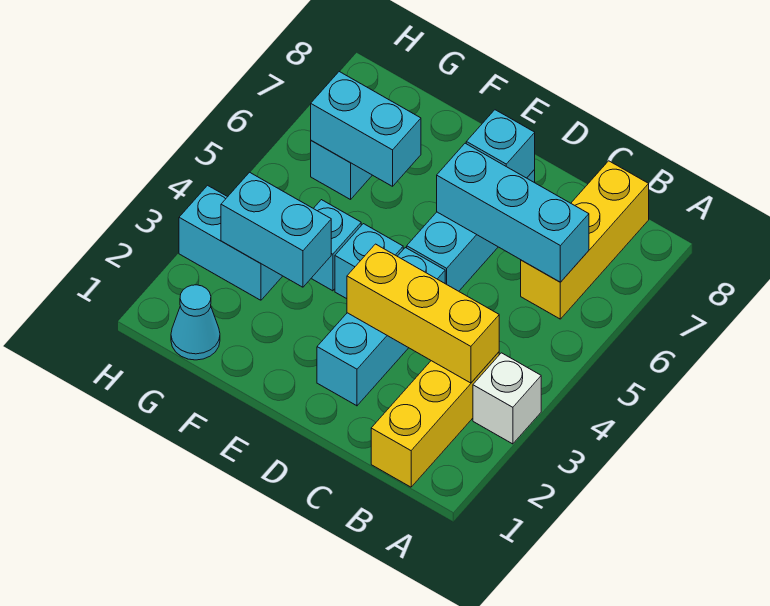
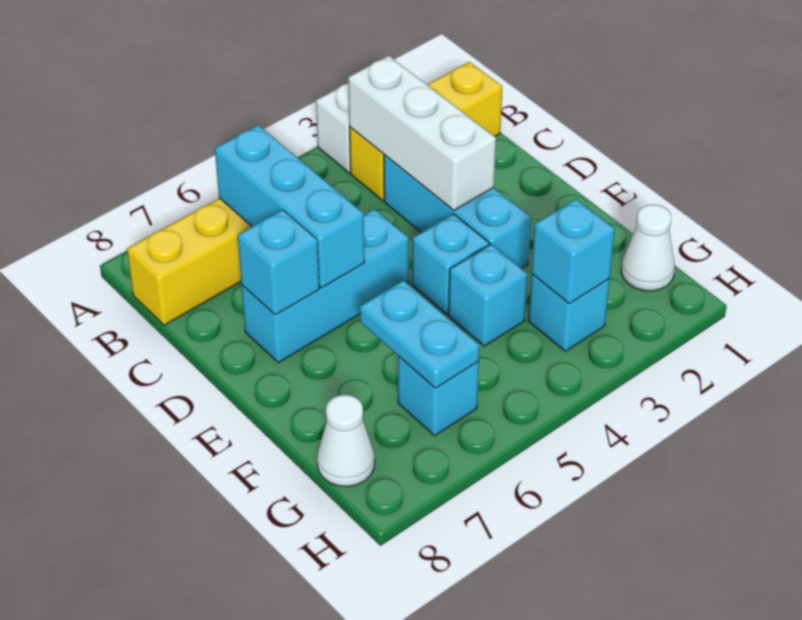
yellow 1x3 brick [347,244,499,383] -> white 1x3 brick [348,56,496,210]
cyan 1x3 brick [317,247,445,406] -> cyan 1x3 brick turned to [384,155,531,269]
cyan 1x2 brick [221,172,331,287] -> cyan 1x1 brick [532,199,615,304]
cyan 1x2 brick [311,72,421,186] -> cyan 1x2 plate [360,280,480,388]
cyan 1x1 cone [171,285,220,360] -> white 1x1 cone [621,204,675,291]
cyan 1x2 brick [179,185,282,300] -> cyan 1x1 brick [528,274,610,351]
none -> white 1x1 cone [317,395,375,487]

